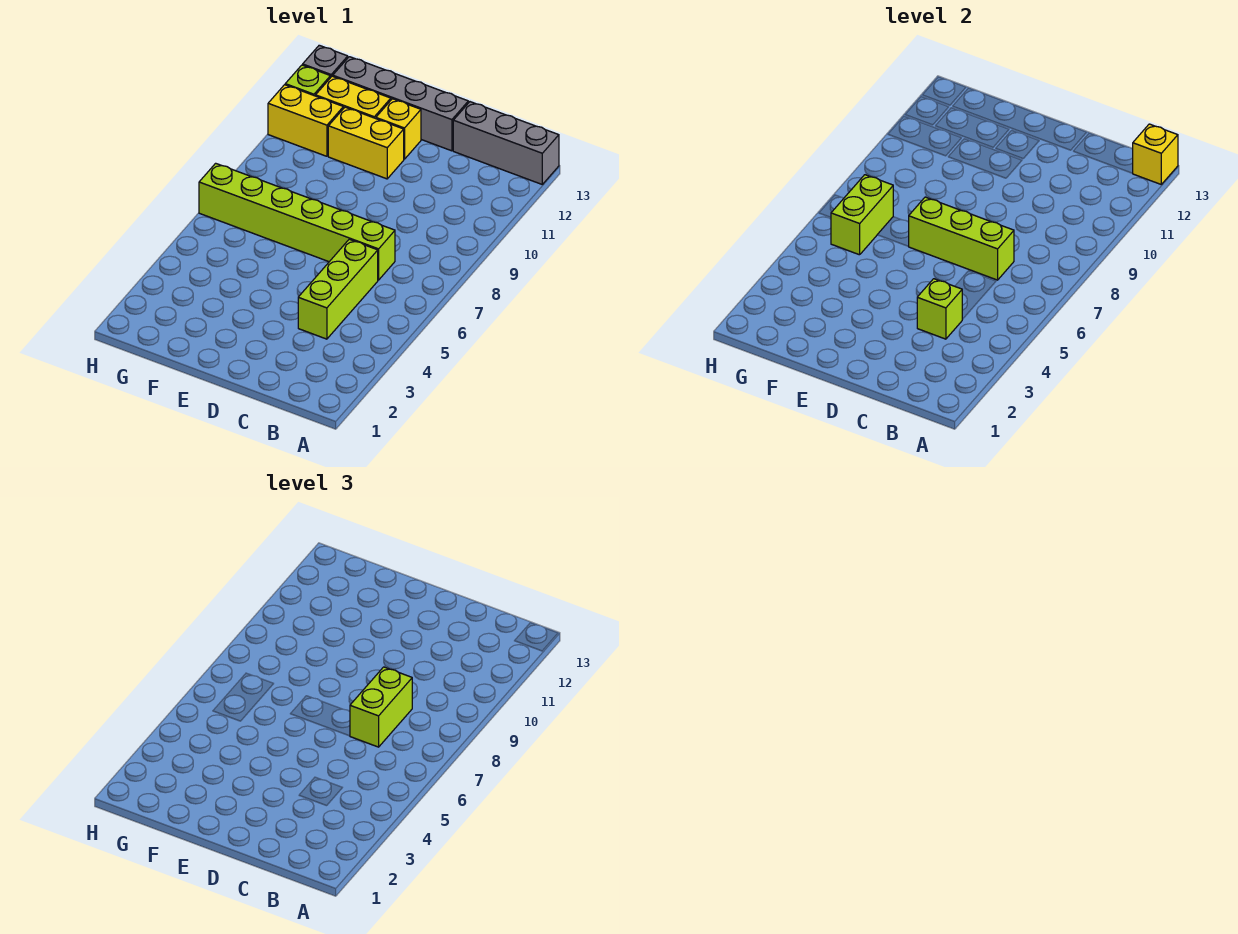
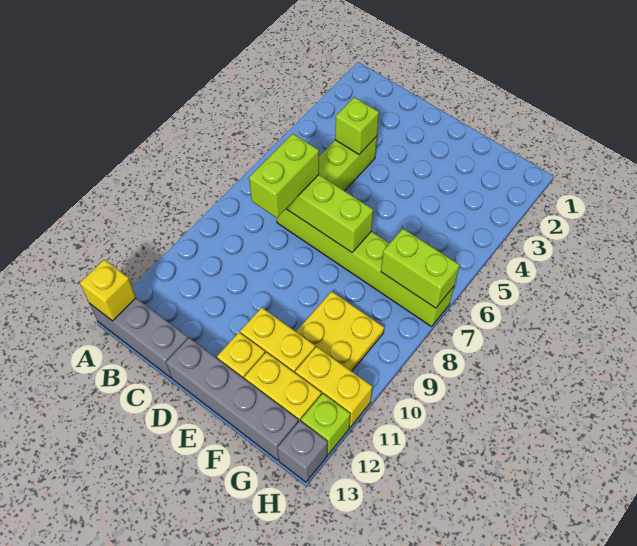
none -> yellow 2x2 plate [296,291,384,371]
lime 1x2 brick [831,175,893,255] -> lime 1x2 brick turned to [381,229,460,308]

